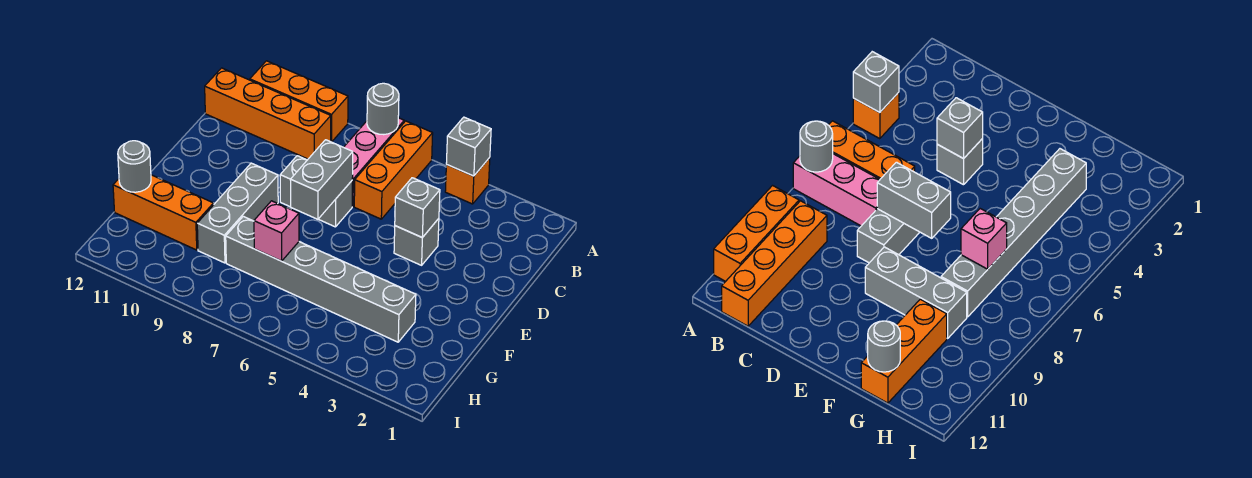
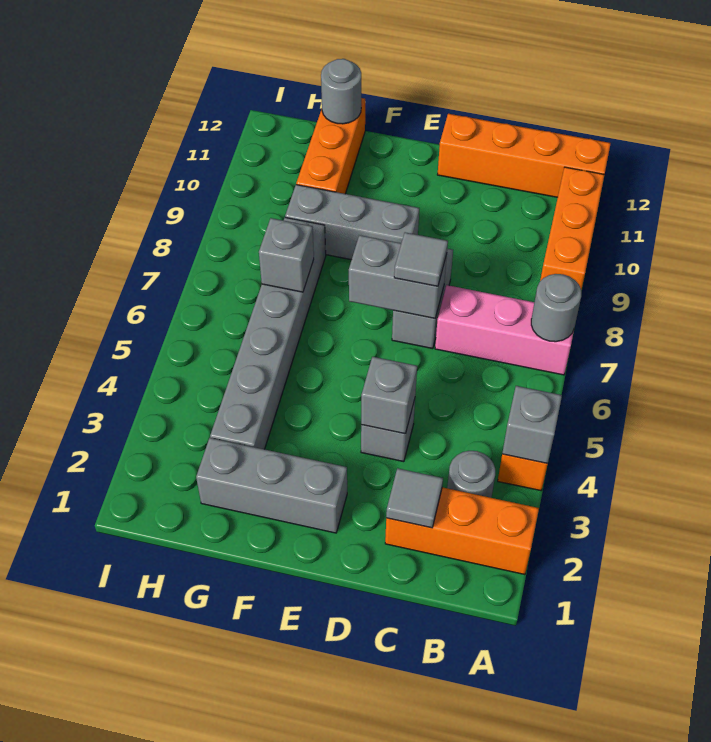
orange 1x3 brick [354,121,433,219] -> orange 1x3 brick moved to [385,487,539,575]
none -> grey 1x1 round brick [447,451,495,498]
orange 1x4 brick [205,68,331,159] -> orange 1x4 brick turned to [438,114,611,197]
none -> grey 1x1 tile [386,468,443,528]
none -> grey 1x1 tile [394,232,448,286]
none -> grey 1x3 brick [196,438,347,533]
pink 1x1 brick [254,201,299,261] -> grey 1x1 brick [259,218,314,292]

